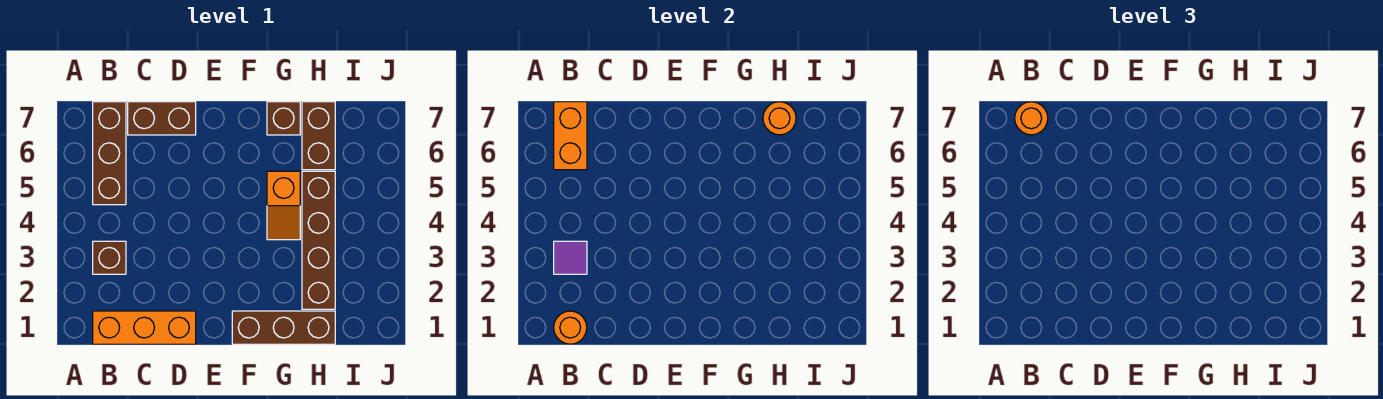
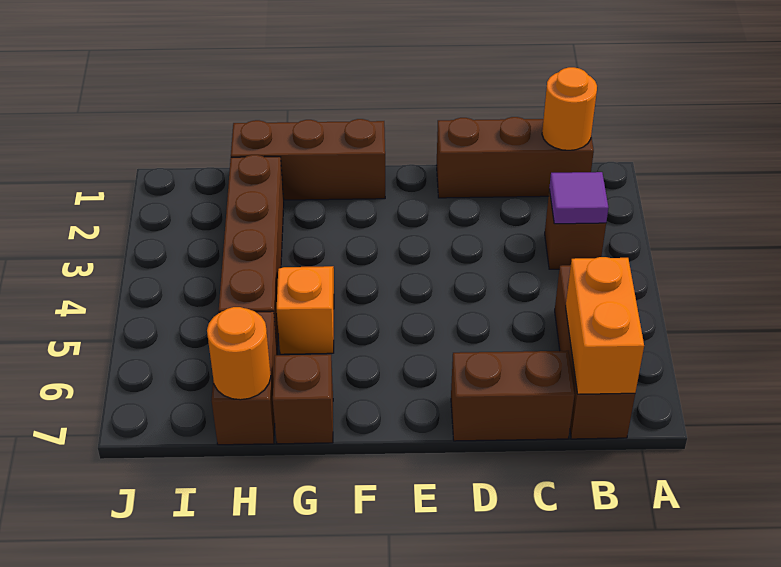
orange 1x3 brick [93,311,196,344] -> brown 1x3 brick [436,117,594,198]
orange 1x1 round brick [1015,102,1048,135] -> none

